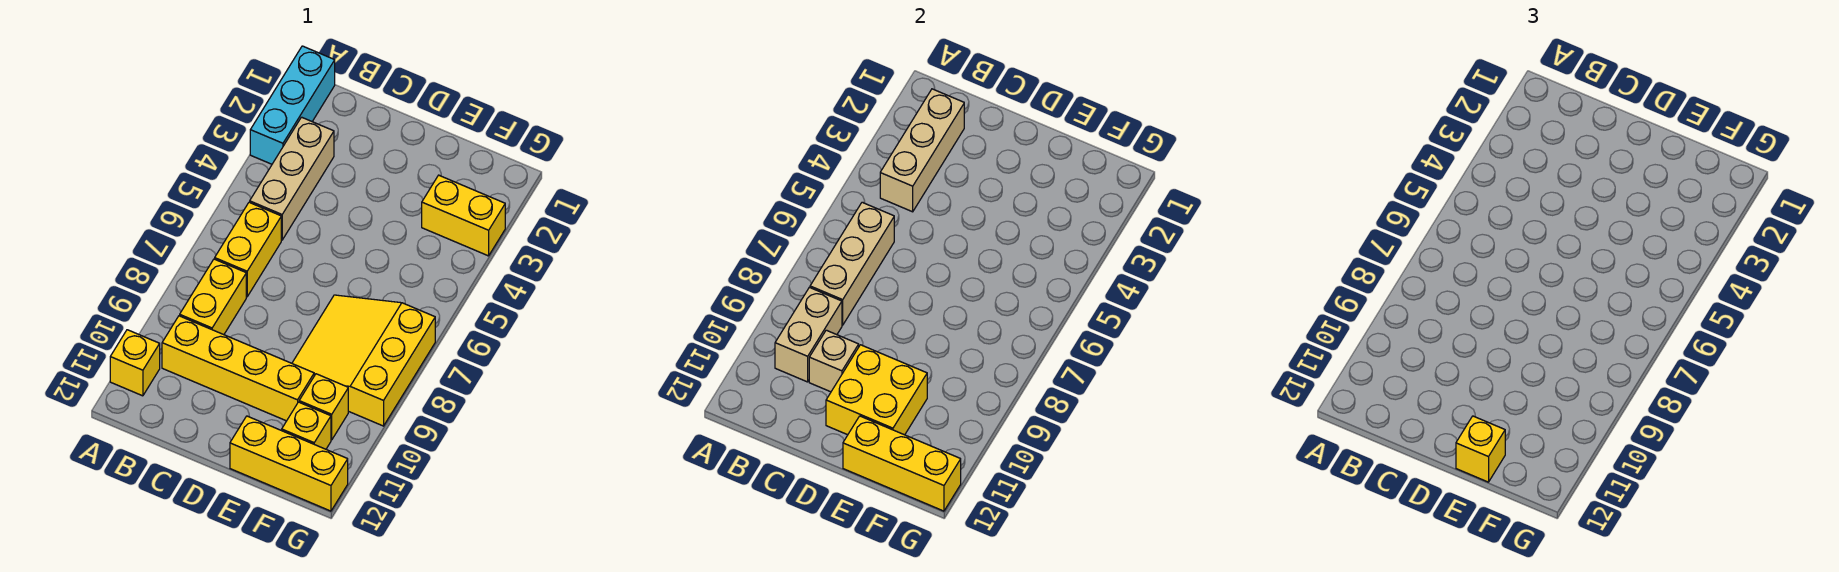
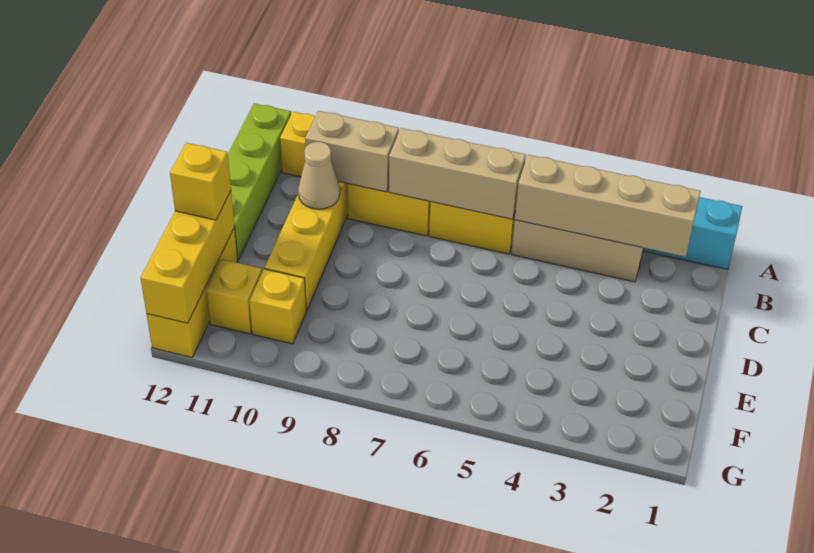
none -> lime 1x4 brick [228,104,291,260]
tan 1x3 brick [880,89,964,212] -> tan 1x4 brick [515,155,701,257]
tan 1x1 brick [809,330,859,392] -> tan 1x1 cone [298,142,340,209]
yellow 2x2 brick [826,345,927,435] -> none
yellow 3x3 slope [292,295,435,426] -> none
yellow 1x2 brick [422,175,505,256] -> none

